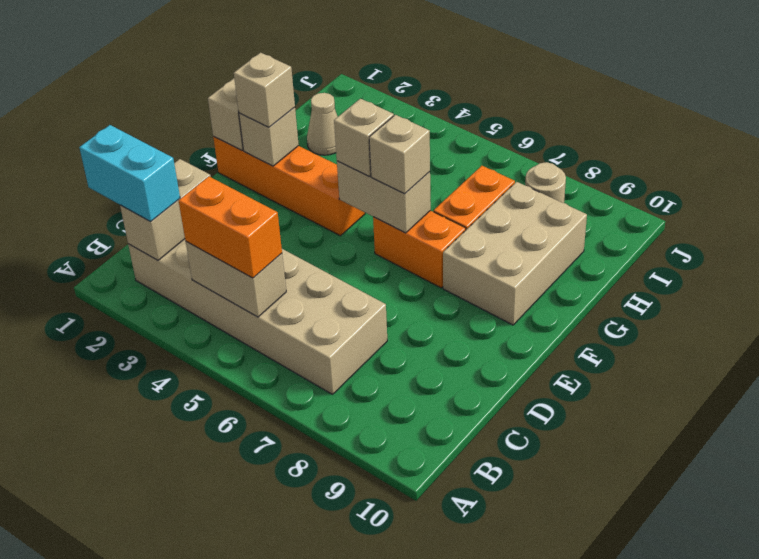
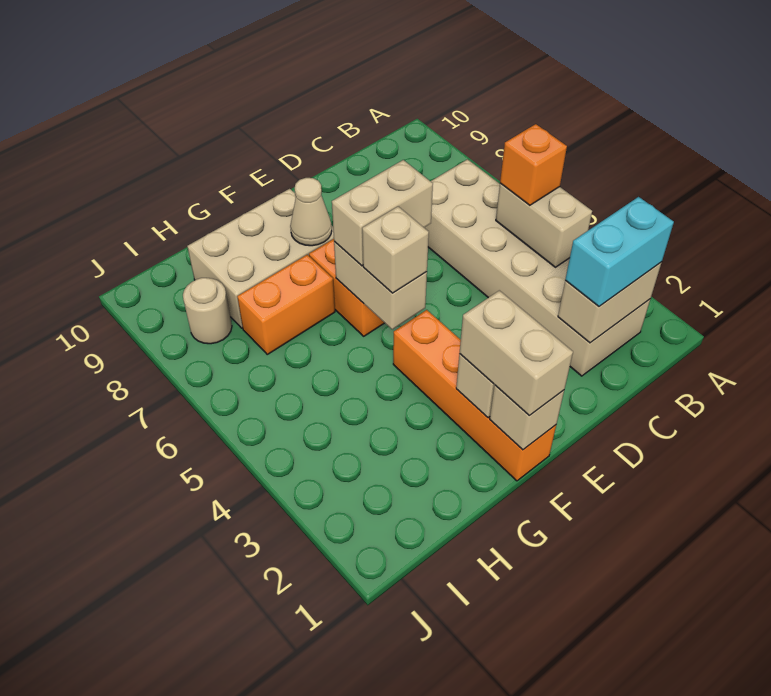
cyan 1x2 brick [79,125,180,222] -> cyan 1x2 brick turned to [565,197,674,306]
orange 1x2 brick [179,176,282,278] -> orange 1x1 brick [500,124,567,205]
tan 1x1 brick [234,53,295,127] -> tan 1x2 brick [460,290,573,416]
tan 1x1 brick [369,115,430,194] -> tan 1x2 brick [332,160,433,266]
tan 1x1 cone [307,93,338,155] -> tan 1x1 cone moved to [290,178,332,246]

